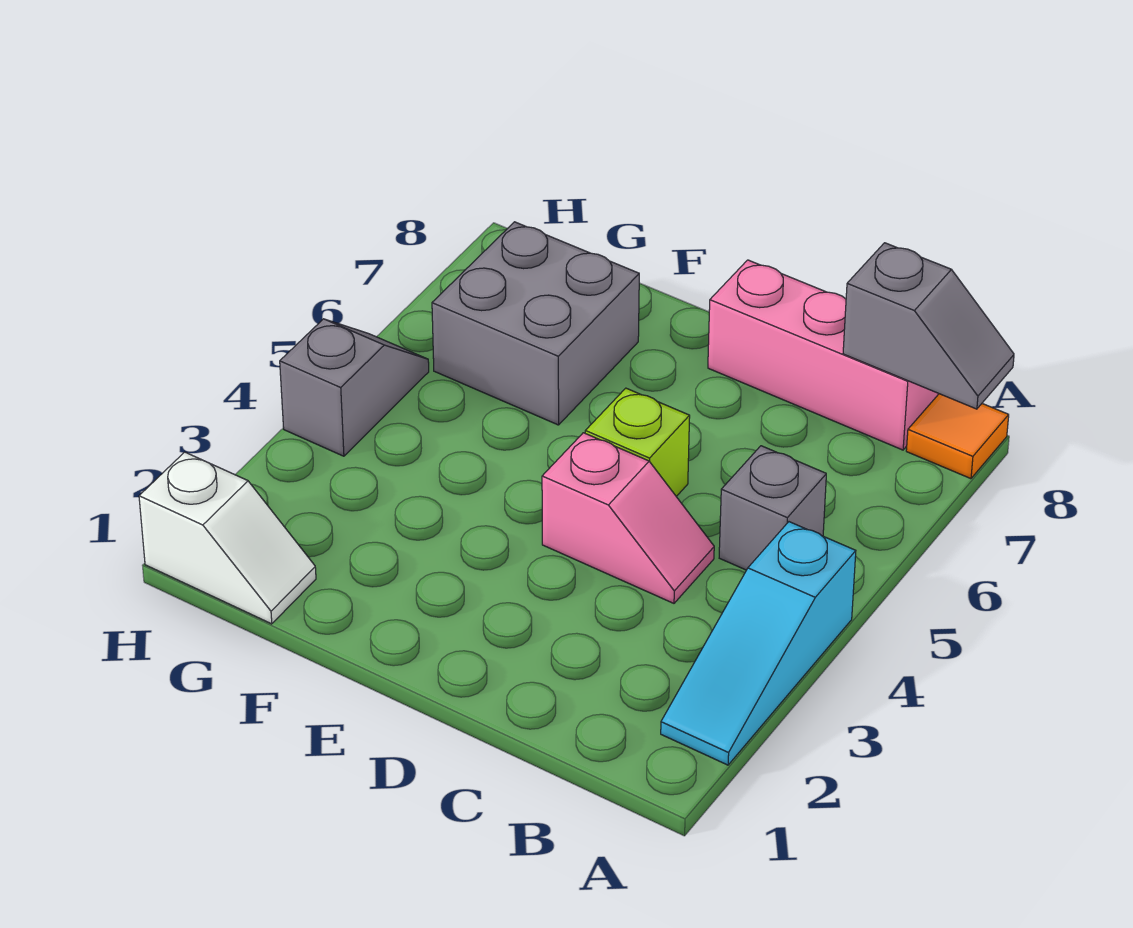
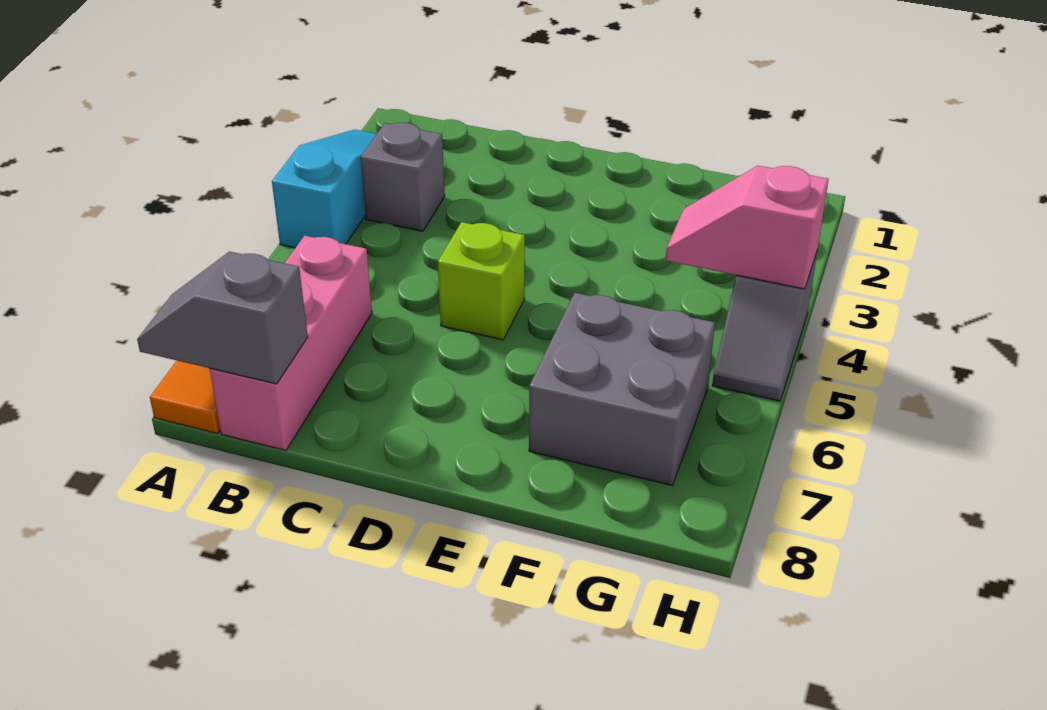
grey 1x1 brick [719,446,826,570] -> grey 1x1 brick moved to [361,122,445,231]
pink 1x3 brick [708,260,939,450] -> pink 1x3 brick turned to [210,236,372,450]
pink 1x2 slope [542,433,714,603] -> pink 1x2 slope moved to [666,166,829,289]
white 1x2 slope [139,452,316,624] -> none

